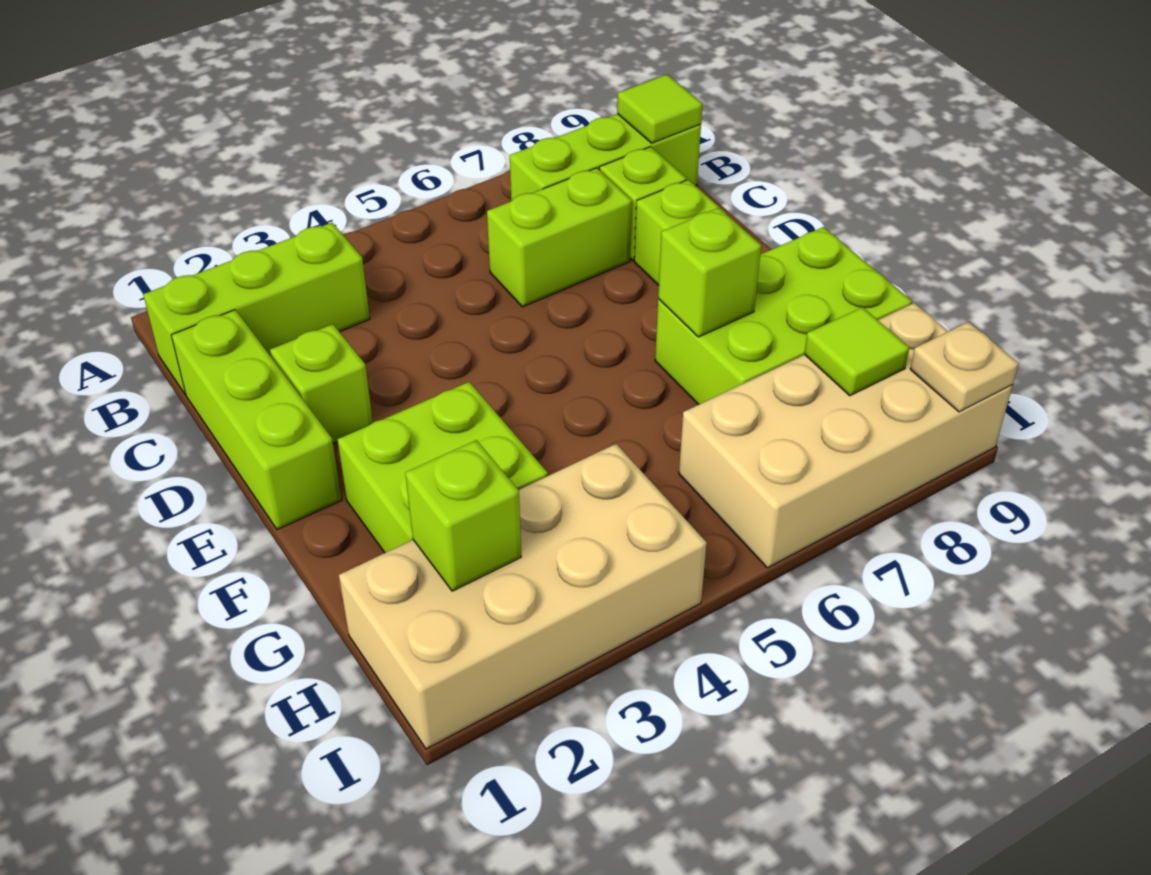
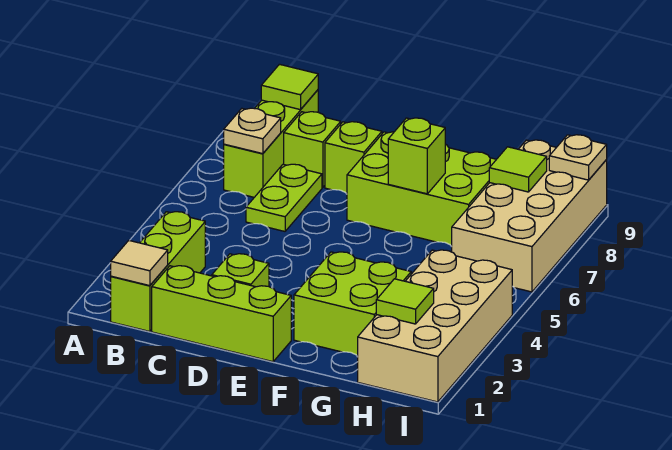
none -> tan 1x1 tile [111,240,168,286]
none -> tan 1x1 plate [224,108,281,154]
lime 1x2 brick [487,168,632,307] -> lime 1x2 plate [246,164,322,231]
lime 2x3 brick [655,227,912,405] -> lime 2x3 brick turned to [347,132,496,246]
lime 1x1 brick [405,440,521,591] -> lime 1x1 tile [376,279,434,324]

